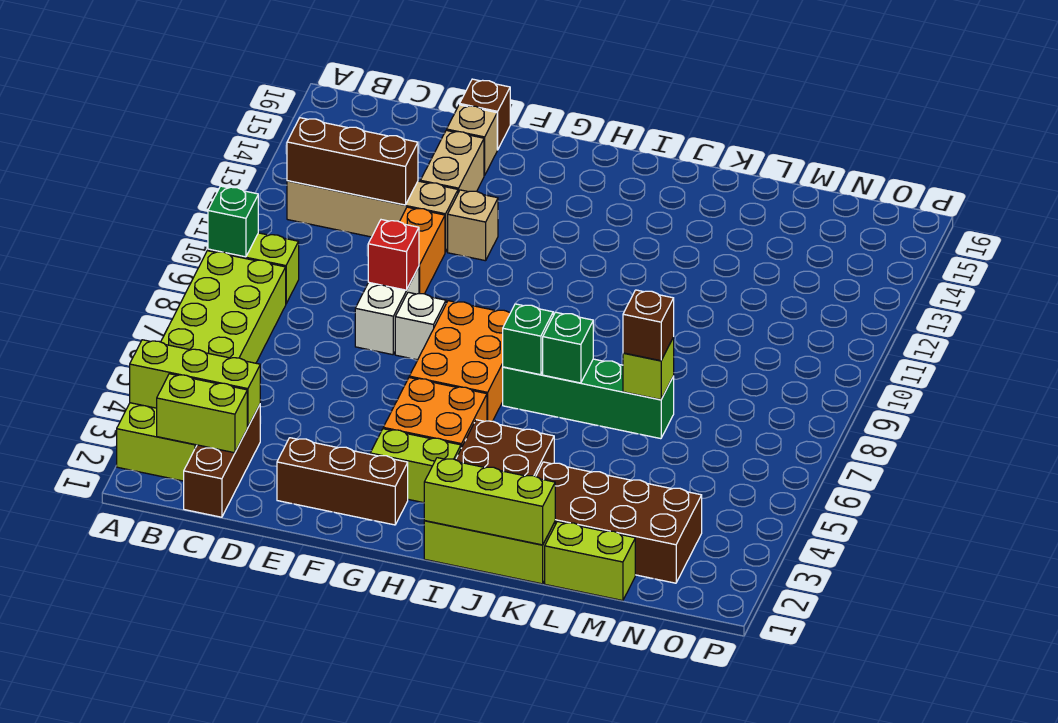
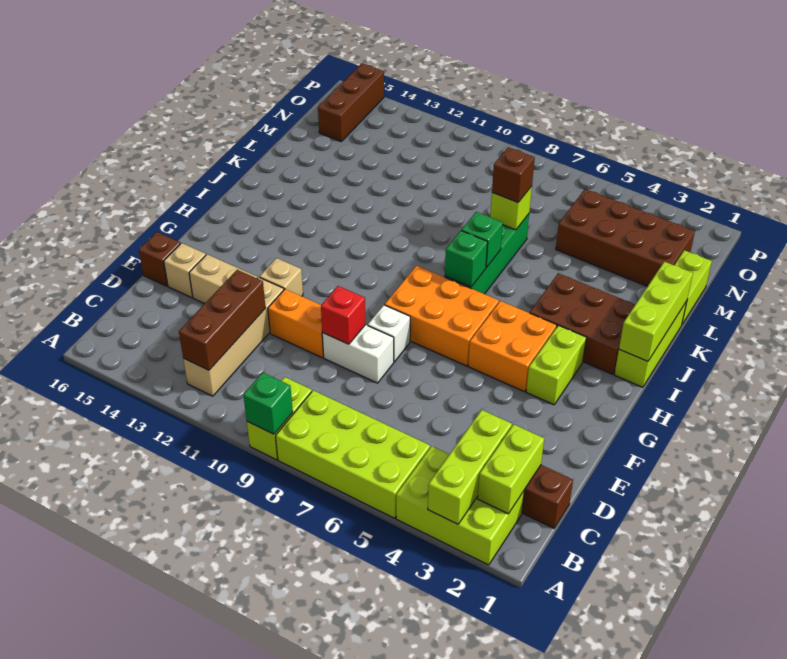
brown 1x3 brick [277,438,408,525] -> brown 1x3 brick moved to [318,63,384,141]
brown 2x4 brick [536,462,702,583] -> brown 2x4 brick turned to [556,189,695,286]

